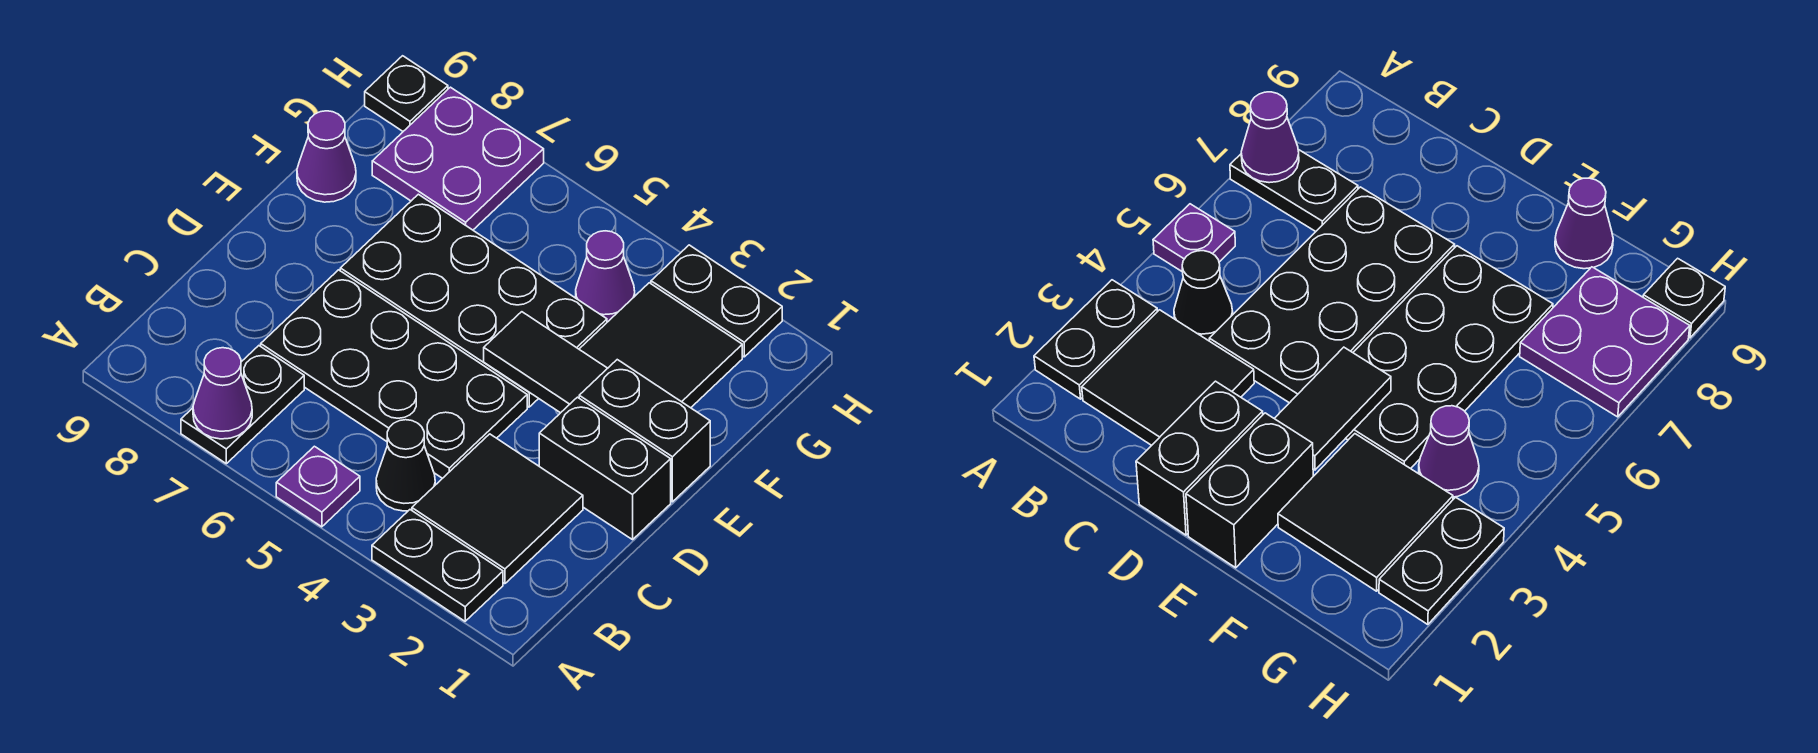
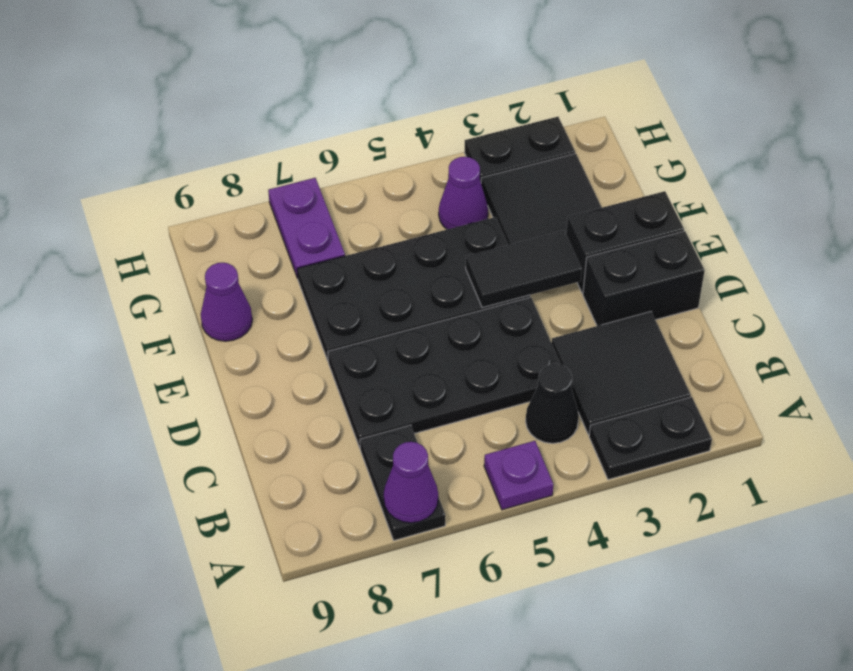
purple 2x2 plate [372,87,544,230] -> purple 1x2 plate [268,178,345,278]
black 1x1 plate [365,56,448,131] -> none

